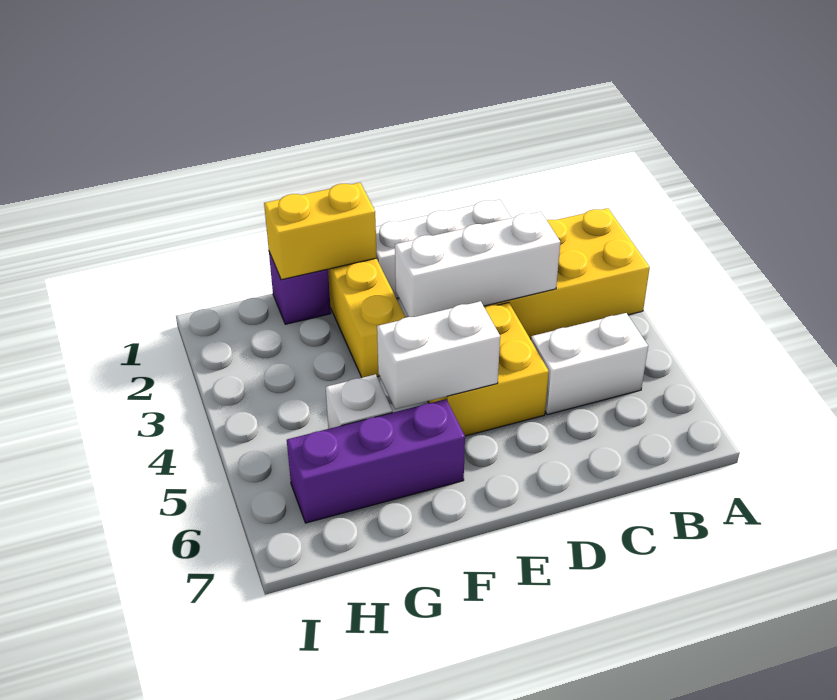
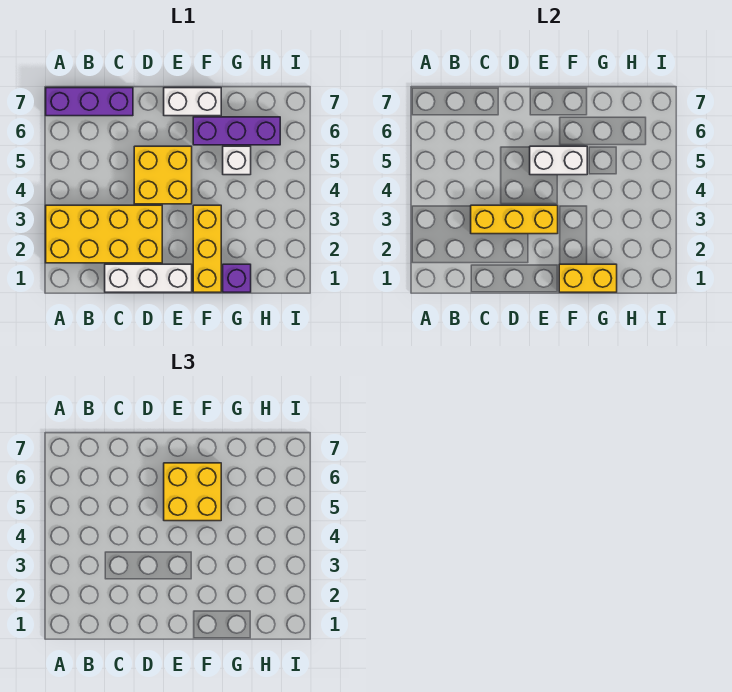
none -> purple 1x3 brick [46,88,133,116]
white 1x2 brick [531,313,648,415] -> white 1x2 brick moved to [164,88,221,116]
white 1x3 brick [395,212,560,317] -> yellow 1x3 brick [471,205,558,234]
none -> yellow 2x2 brick [164,463,221,521]

